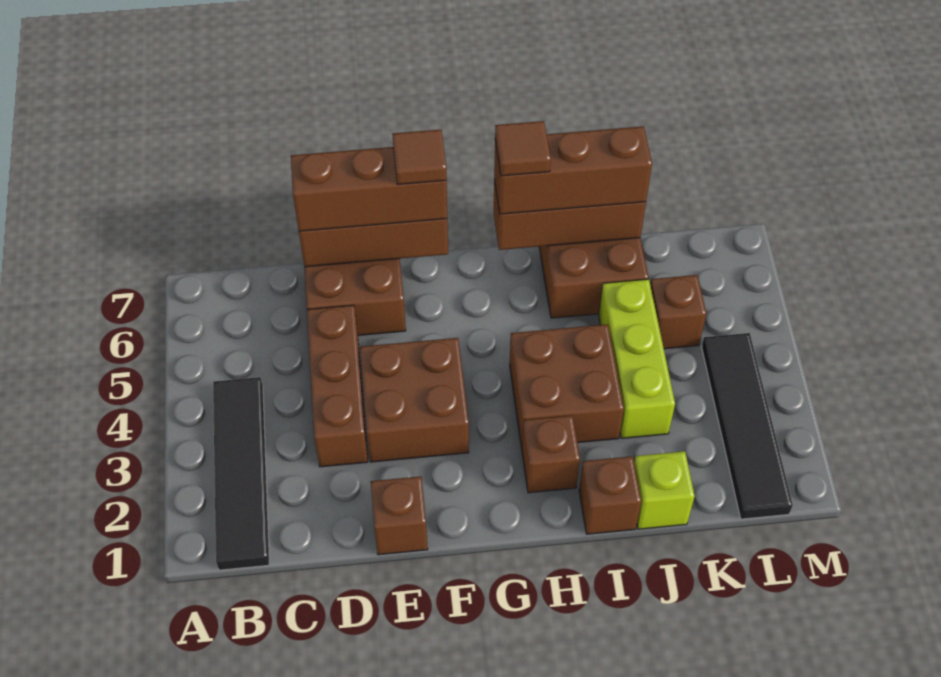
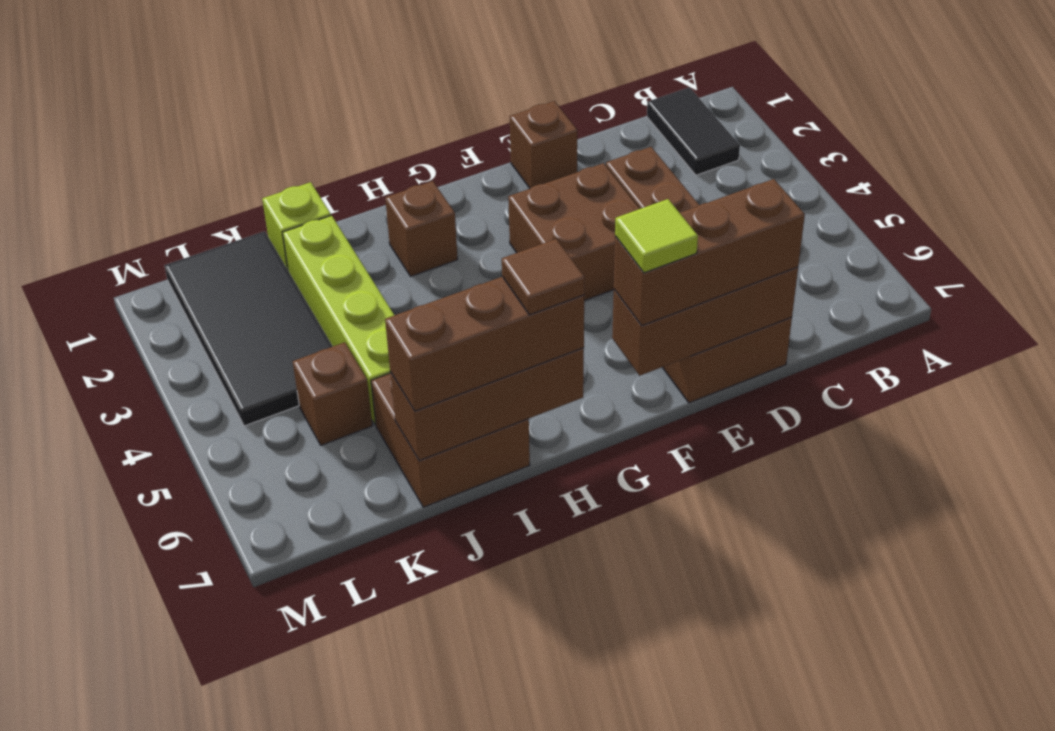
black 1x4 tile [213,377,269,570] -> black 1x2 tile [647,87,740,175]
brown 1x1 tile [392,130,447,184] -> lime 1x1 tile [615,199,698,273]
brown 2x2 brick [510,324,624,448] -> none
brown 1x1 brick [579,456,641,534] -> none
lime 1x3 brick [599,279,675,438] -> lime 1x4 brick [282,216,394,425]
black 1x4 tile [702,333,793,519] -> black 2x4 tile [164,231,333,426]

